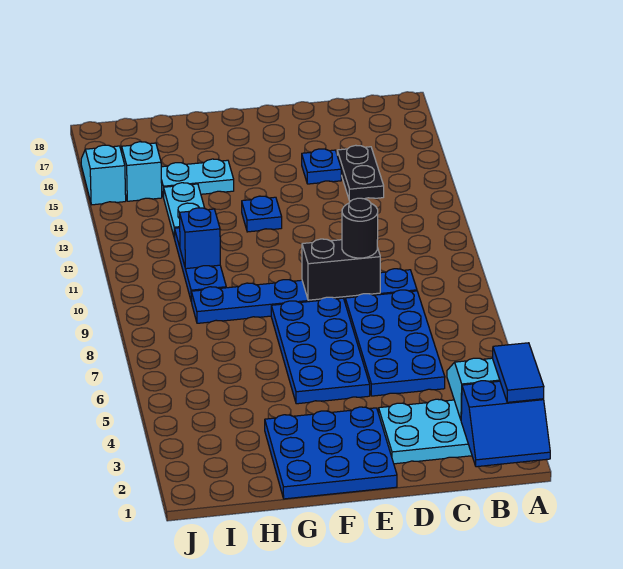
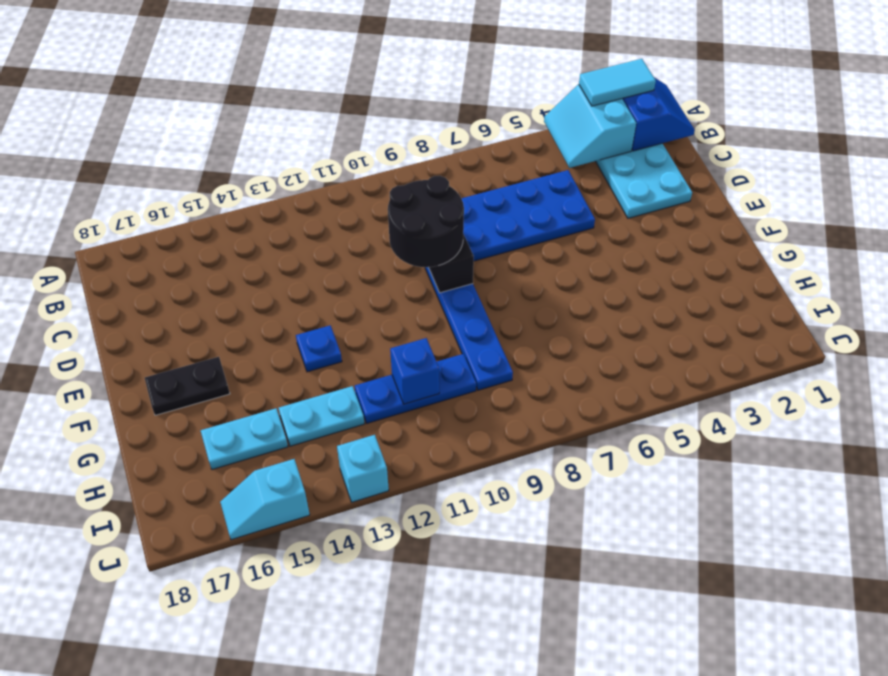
blue 1x2 tile [493,343,544,402] -> cyan 1x2 tile [579,59,656,106]
black 1x2 plate [337,145,384,201] -> black 1x2 plate moved to [145,357,230,415]
black 1x1 round brick [342,198,378,258] -> black 2x2 round brick [388,176,464,267]
blue 1x1 plate [302,149,341,184] -> none
blue 3x3 plate [265,407,397,499] -> none
blue 2x4 plate [271,297,370,404] -> none
cyan 1x2 plate [161,159,234,198] -> cyan 1x2 plate turned to [201,408,288,470]
cyan 1x1 brick [122,142,162,201] -> cyan 1x1 brick moved to [337,435,389,502]

